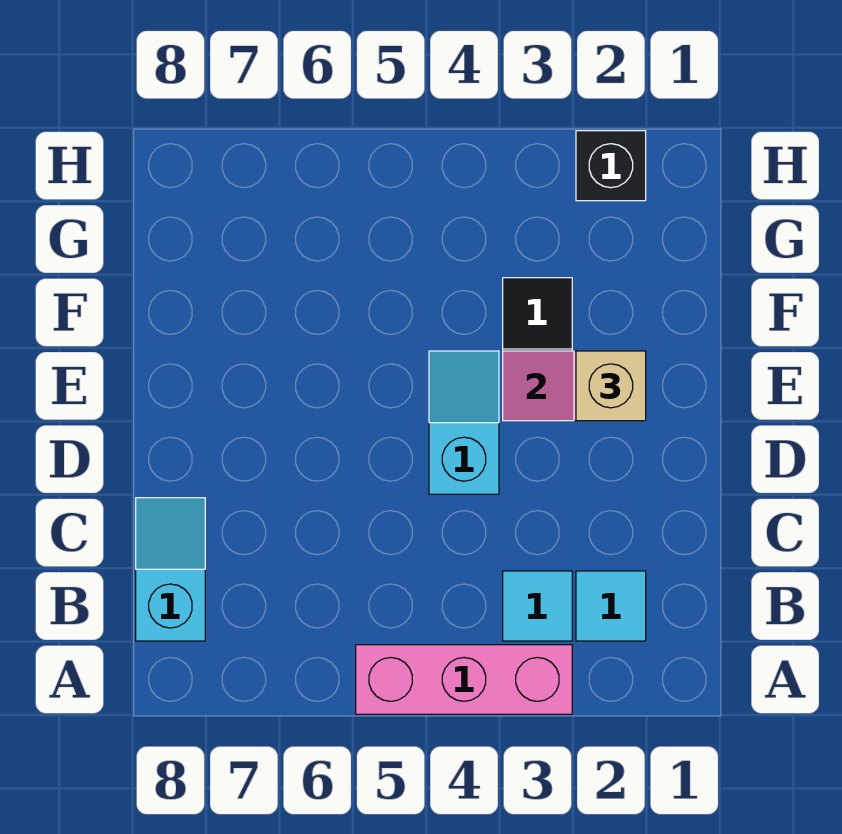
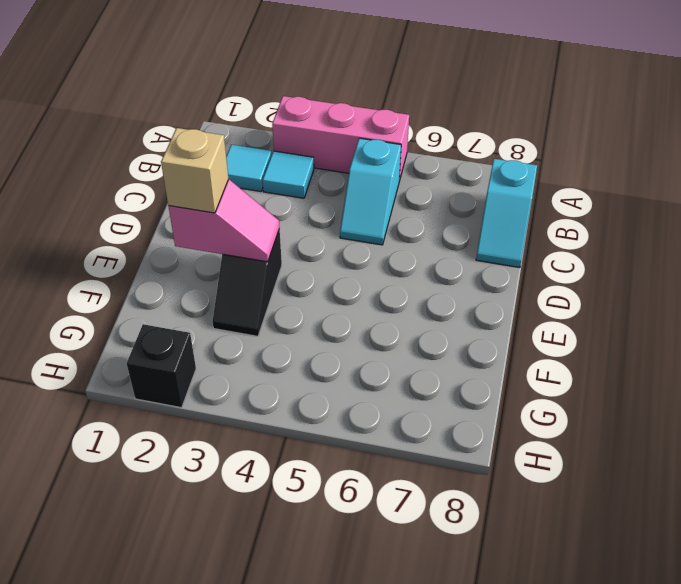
cyan 1x2 slope [429,351,499,494] -> cyan 1x2 slope moved to [340,138,401,245]

